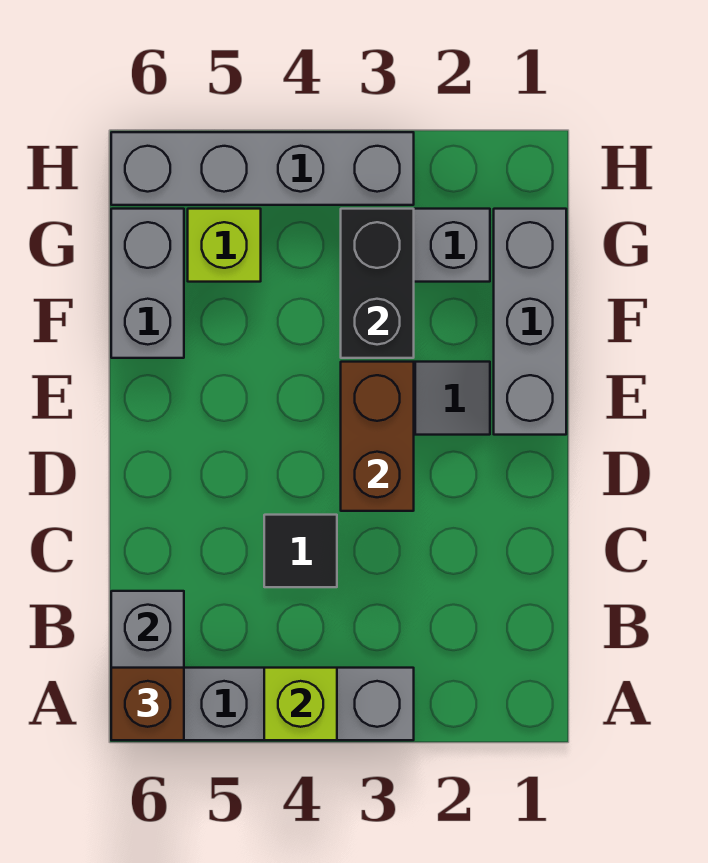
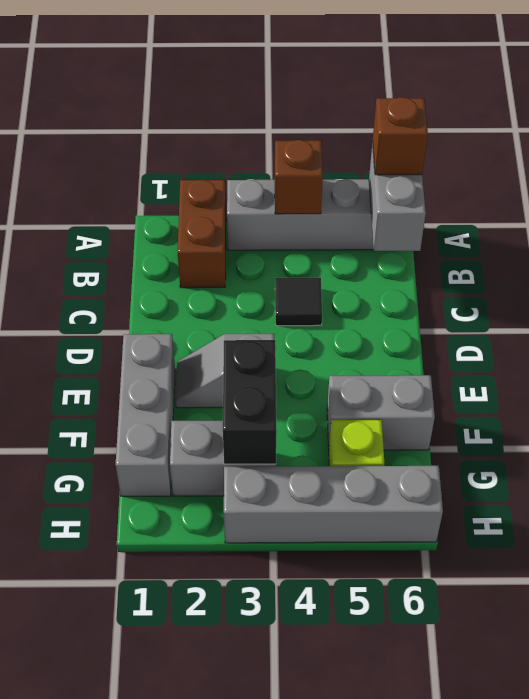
lime 1x1 brick [264,668,337,740] -> brown 1x1 brick [275,140,323,214]
brown 1x2 brick [341,362,414,511] -> brown 1x2 brick moved to [178,180,226,288]
grey 1x2 brick [111,209,184,358] -> grey 1x2 brick turned to [327,375,435,450]

